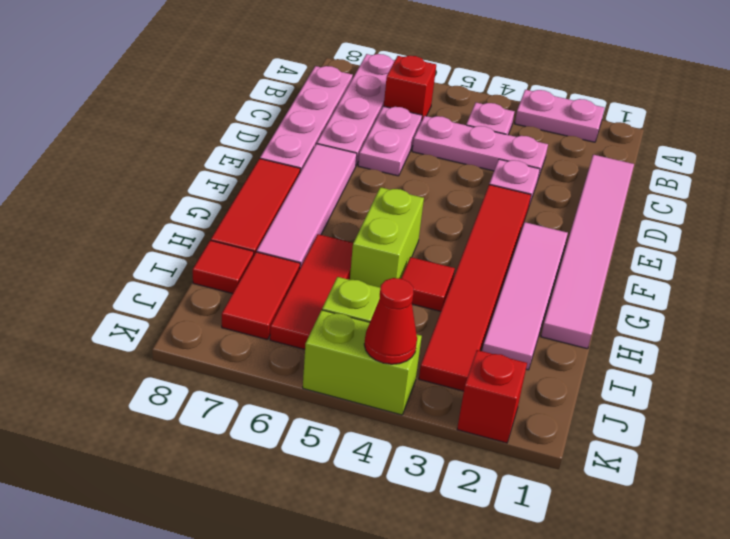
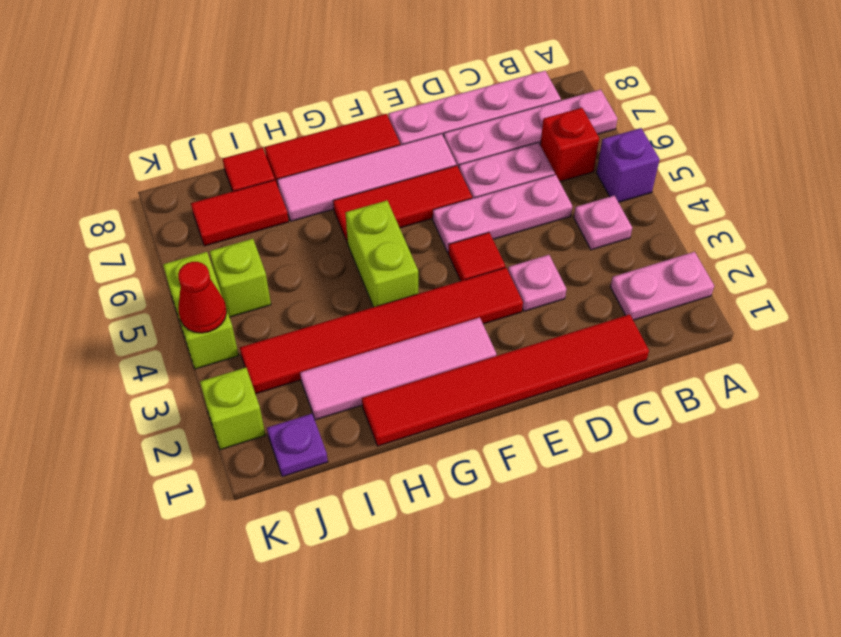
pink 1x2 plate [515,90,604,142] -> pink 1x2 plate turned to [610,252,714,320]
none -> purple 1x1 brick [597,128,660,202]
pink 1x6 tile [541,155,634,349] -> red 1x6 tile [362,314,649,446]
pink 1x3 plate [412,116,548,179] -> pink 1x3 plate turned to [433,174,572,252]
lime 1x2 brick [350,187,424,287] -> lime 1x2 brick turned to [345,201,418,307]
red 1x1 tile [401,257,455,311] -> red 1x1 tile moved to [448,232,505,281]
red 1x3 tile [270,234,353,349] -> red 1x3 tile moved to [333,165,472,243]
none -> purple 1x1 plate [267,414,328,477]
red 1x1 brick [457,350,527,443] -> lime 1x1 brick [200,368,265,450]

